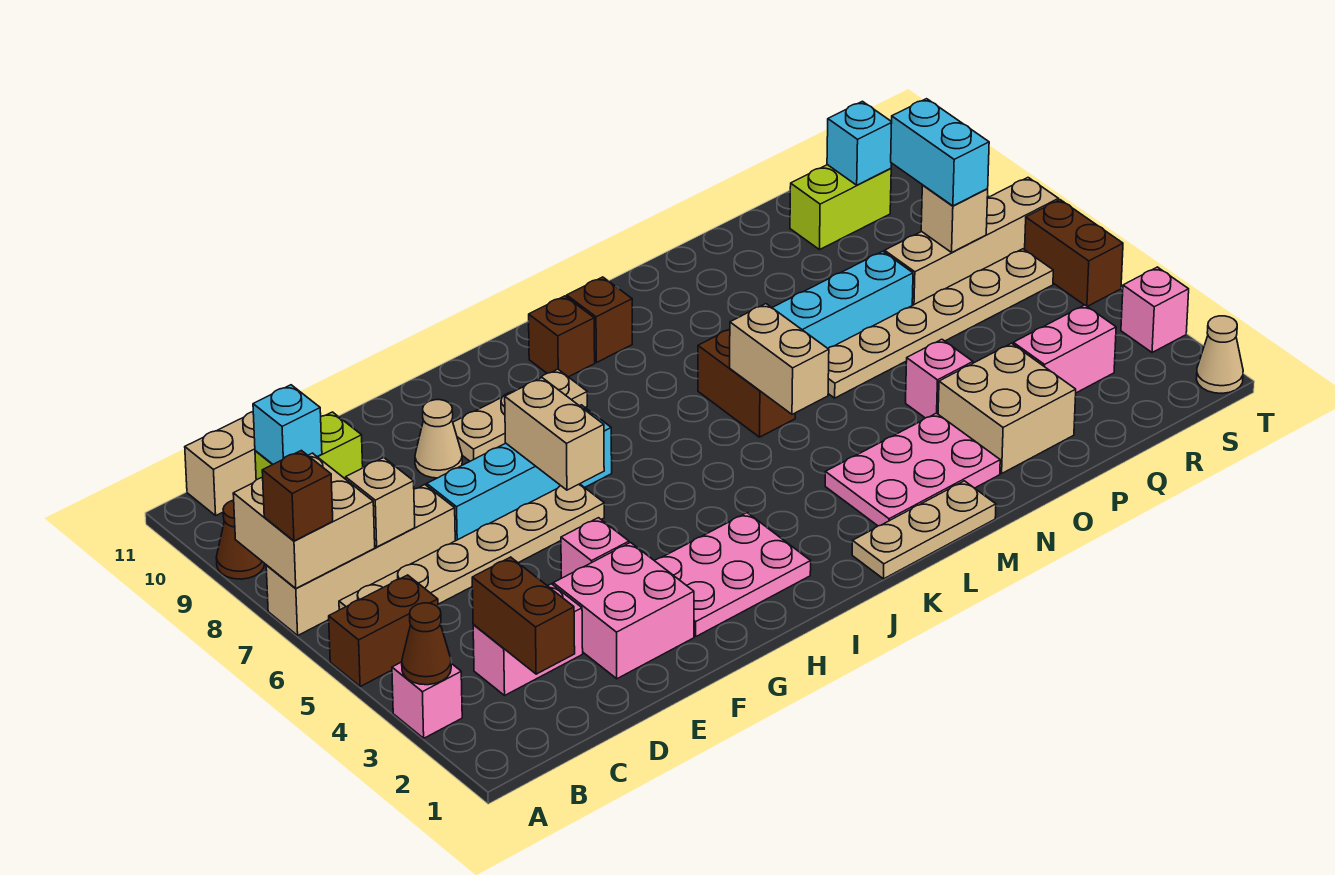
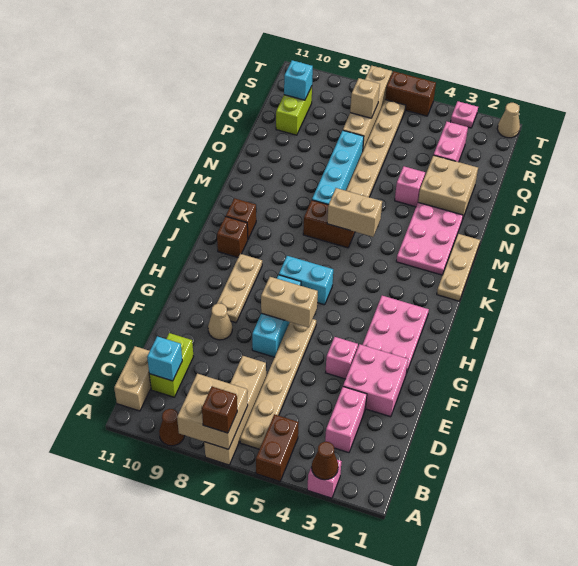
brown 1x2 brick [472,557,575,674] -> none
tan 1x1 brick [346,458,415,547] -> none
cyan 1x4 brick [427,405,612,541] -> cyan 1x3 brick [252,275,301,357]
cyan 1x2 brick [891,99,989,206] -> cyan 1x2 brick moved to [279,256,333,305]
pink 1x1 brick [1121,267,1189,353] -> pink 1x1 plate [451,101,478,128]

